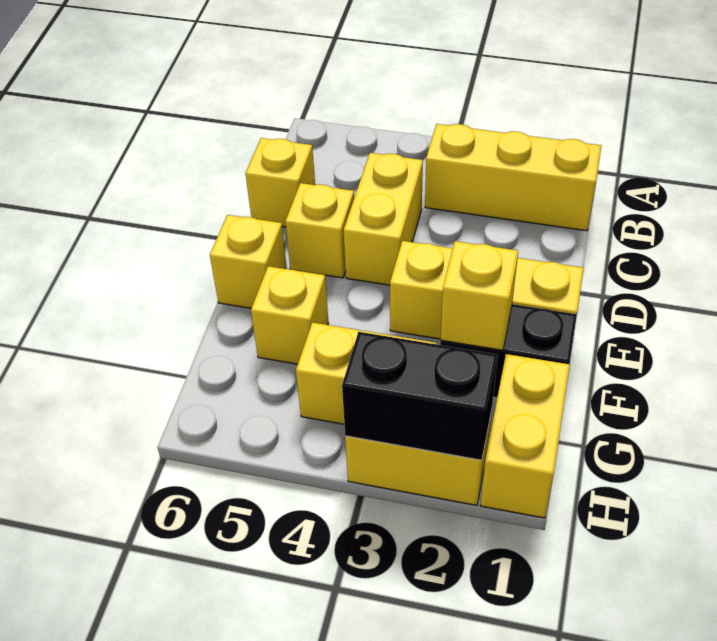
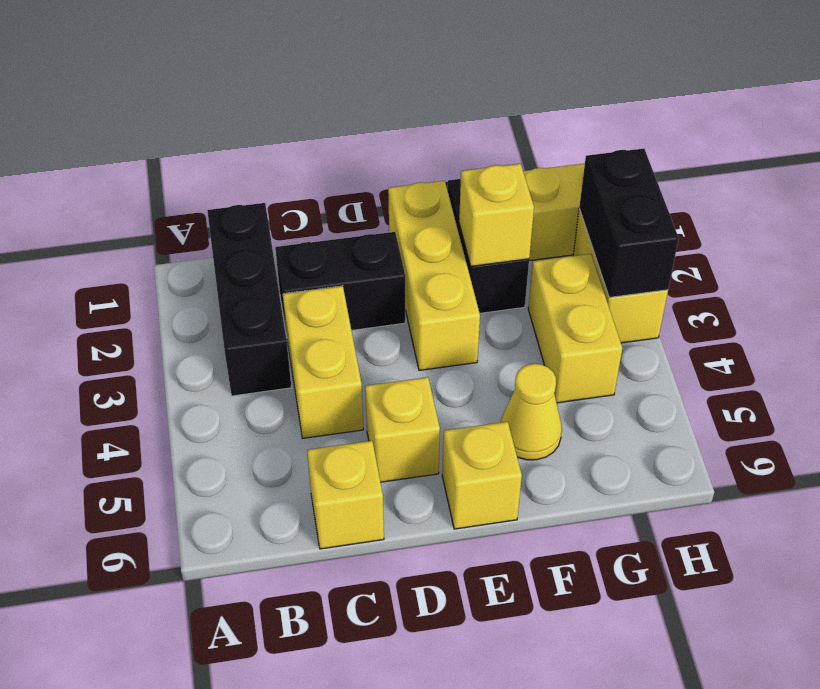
yellow 1x3 brick [425,124,601,231] -> black 1x3 brick [207,203,291,396]
none -> black 1x2 brick [275,232,405,336]
yellow 1x2 brick [344,153,423,285] -> yellow 1x2 brick turned to [283,286,363,438]
yellow 1x1 brick [251,266,328,364] -> yellow 1x1 cone [500,364,562,460]

